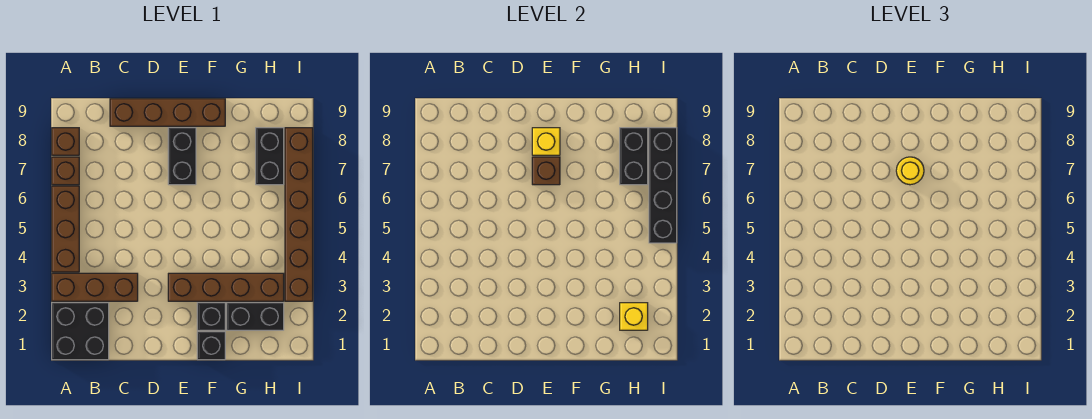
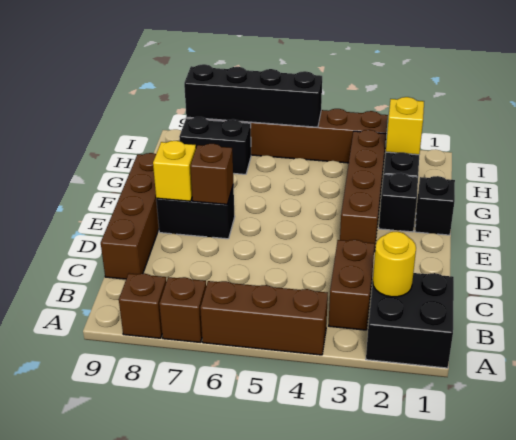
brown 1x3 brick [52,273,138,301] -> brown 1x2 brick [329,240,375,330]
yellow 1x1 round brick [896,157,924,185] -> yellow 1x1 round brick moved to [373,232,416,297]
black 1x2 brick [620,128,648,185] -> none

